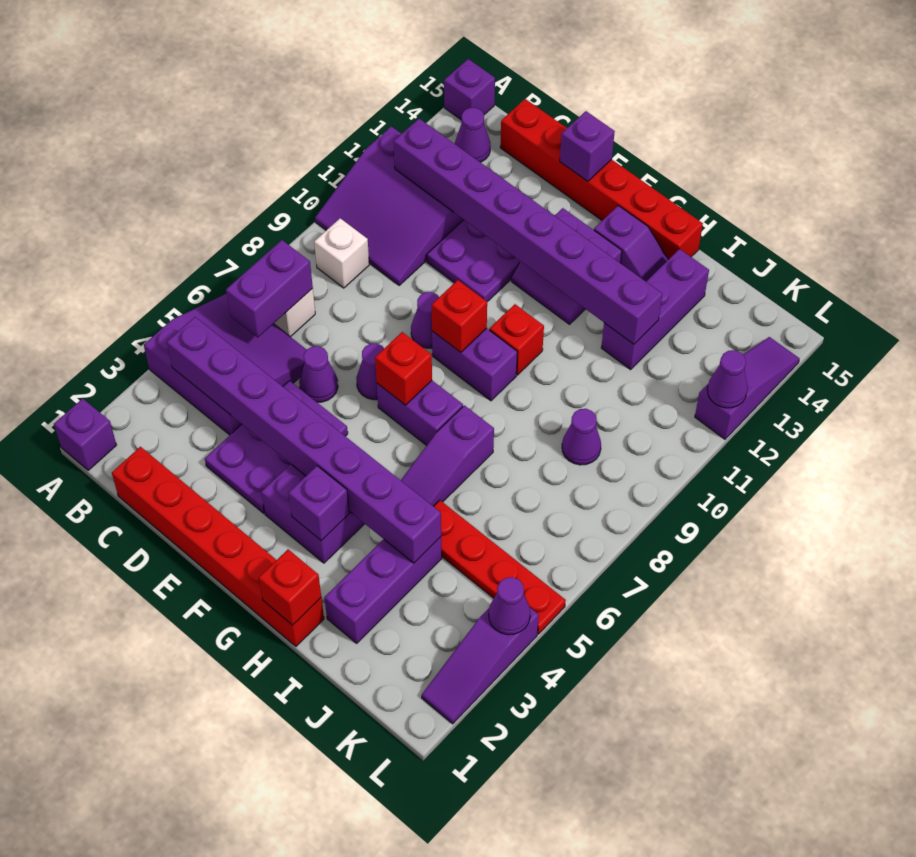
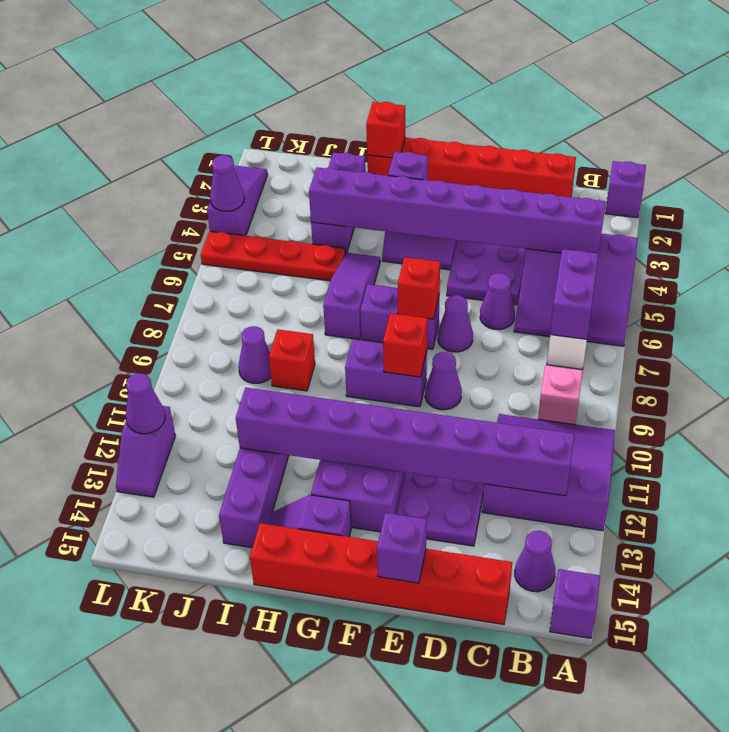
white 1x1 brick [314,218,369,288] -> pink 1x1 brick [538,365,583,424]
red 1x1 brick [489,304,544,375] -> red 1x1 brick moved to [269,329,315,391]
purple 1x3 slope [695,337,799,439] -> purple 1x2 slope [116,406,175,497]

